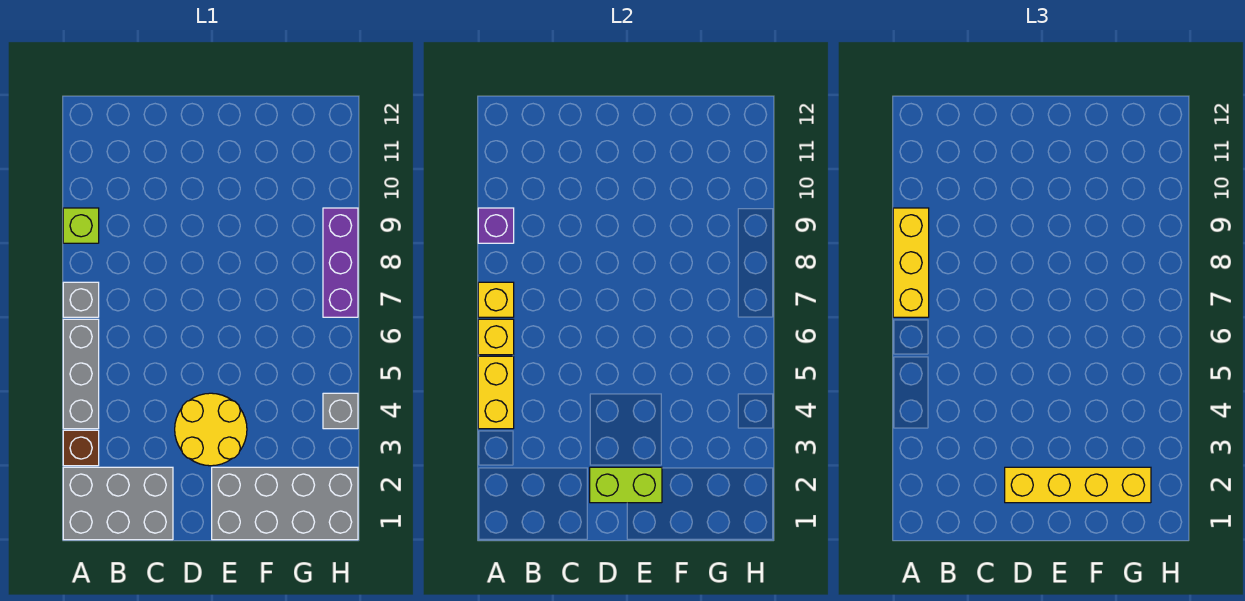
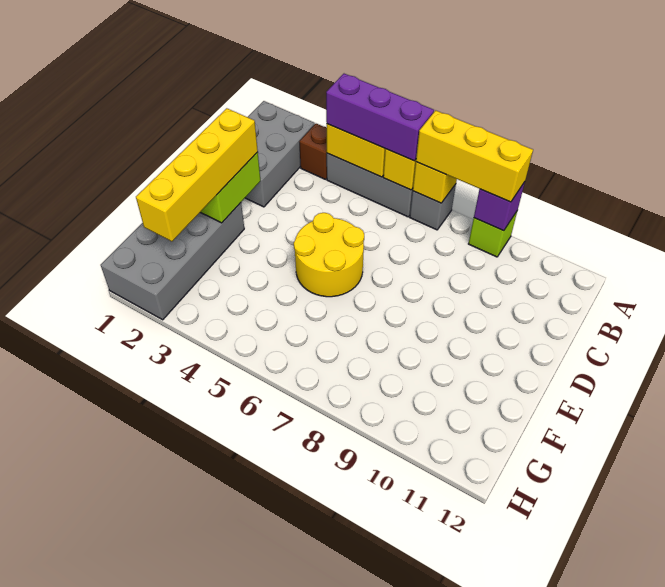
yellow 2x2 round brick [175,393,247,466] -> yellow 2x2 round brick moved to [294,213,364,297]
grey 1x1 brick [323,393,358,429] -> none
purple 1x3 brick [323,208,358,317] -> purple 1x3 brick moved to [326,74,434,161]

